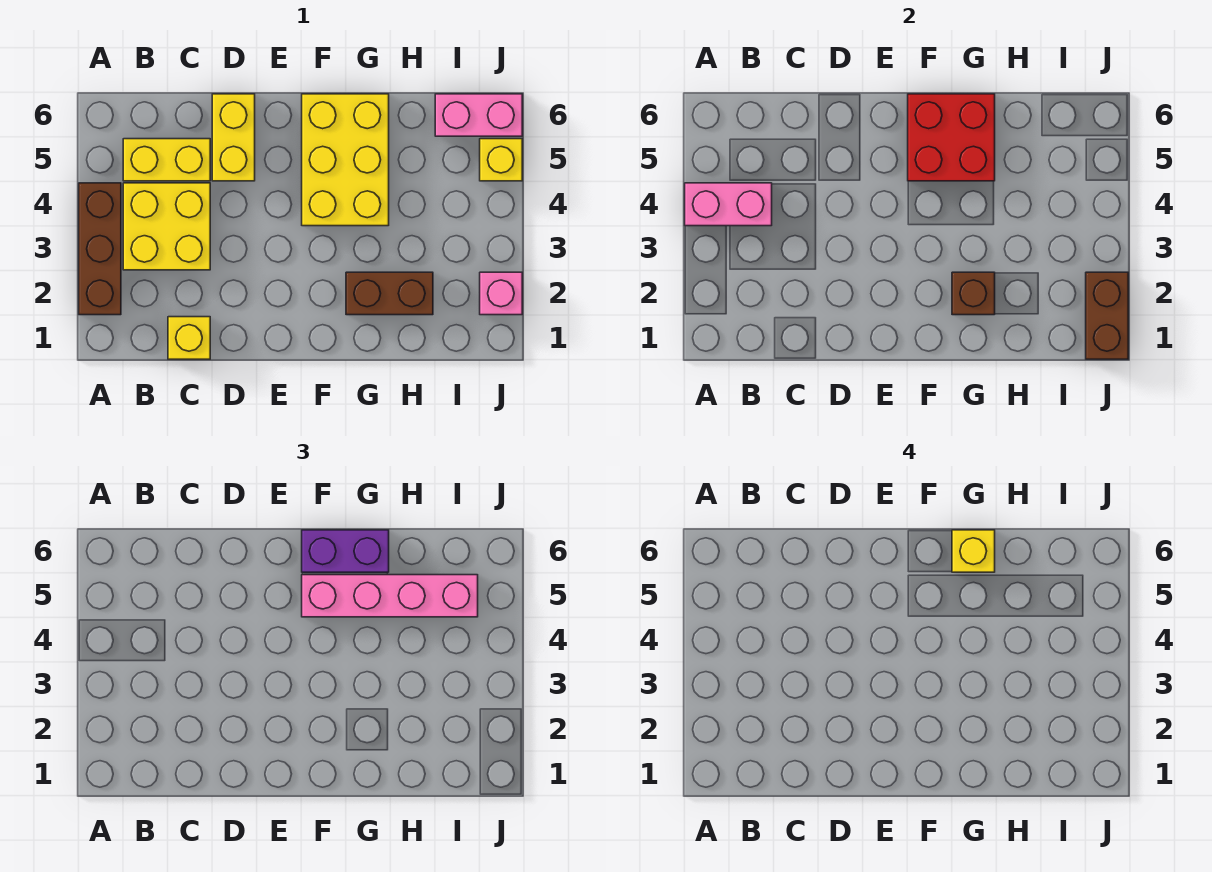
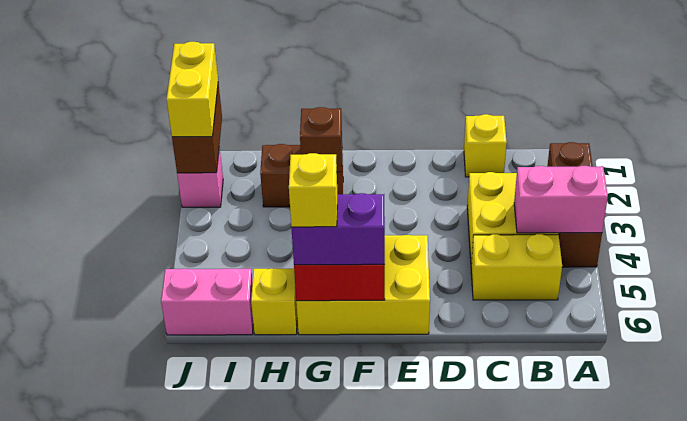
yellow 1x2 brick [212,94,255,181] -> yellow 1x2 brick moved to [167,42,218,137]
yellow 2x3 brick [302,94,389,226] -> yellow 2x3 brick turned to [296,235,430,335]
pink 1x4 brick [302,575,478,617] -> none
yellow 1x1 brick [480,139,522,181] -> yellow 1x1 brick moved to [251,268,297,335]

